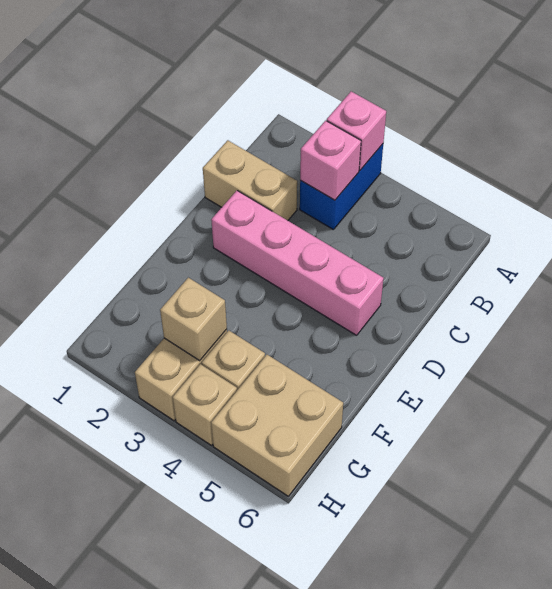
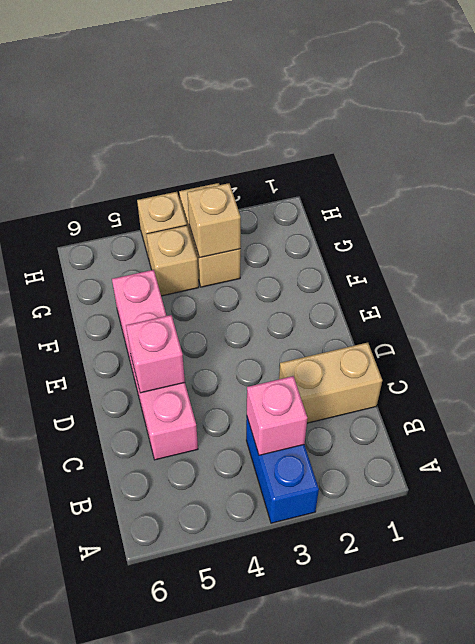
pink 1x1 brick [327,91,386,170] -> pink 1x1 brick moved to [126,315,185,393]
pink 1x4 brick [211,191,384,335] -> pink 1x4 brick turned to [112,270,198,460]
tan 2x2 brick [211,355,343,496] -> none

